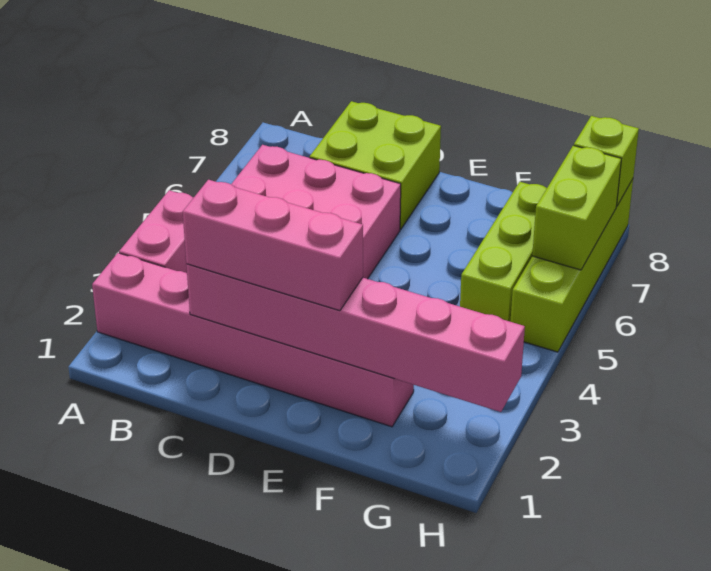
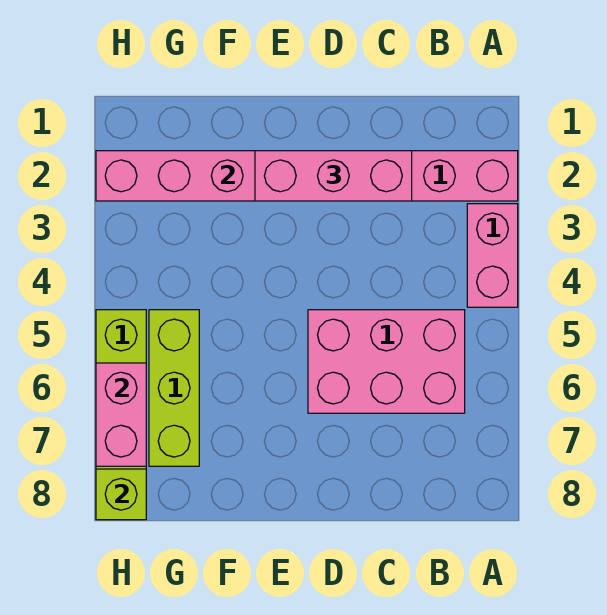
lime 2x2 brick [310,101,441,230] -> none
lime 1x2 brick [532,145,621,270] -> pink 1x2 brick [96,363,146,466]

